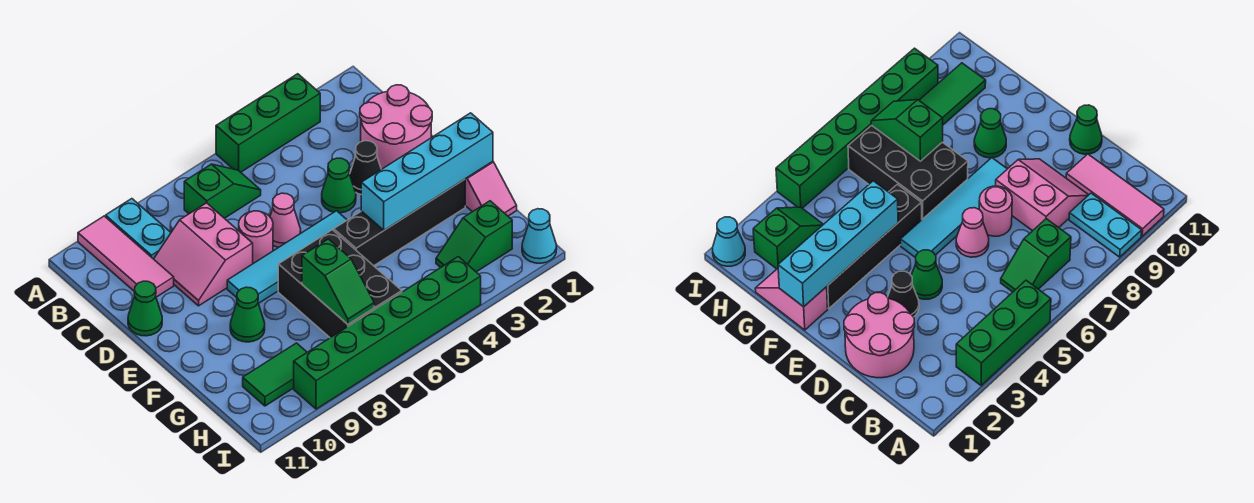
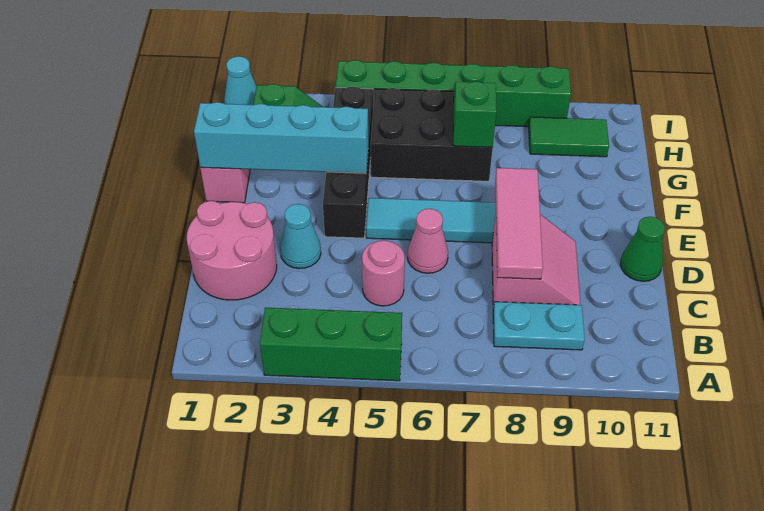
cyan 1x2 plate [106,199,171,259] -> cyan 1x2 plate turned to [493,302,585,350]
pink 1x3 tile [78,216,174,297] -> pink 1x3 tile moved to [495,168,543,279]
green 1x2 slope [184,164,261,218] -> none
black 1x1 cone [350,141,381,194] -> cyan 1x1 cone [280,204,321,268]
green 1x1 cone [322,158,356,213] -> none
pink 1x1 round brick [239,211,273,263] -> pink 1x1 round brick moved to [362,241,405,306]
black 1x4 brick [334,179,465,266] -> black 1x4 brick turned to [323,87,373,238]
black 2x3 brick [278,230,402,338] -> black 2x3 brick turned to [371,88,493,181]
green 1x1 cone [230,287,265,342] -> none

